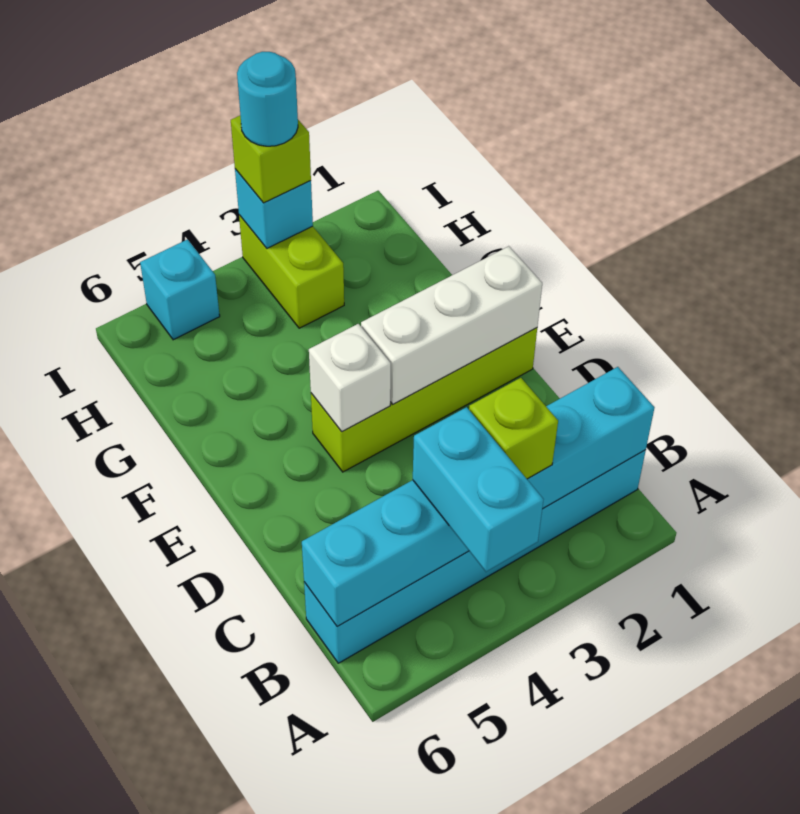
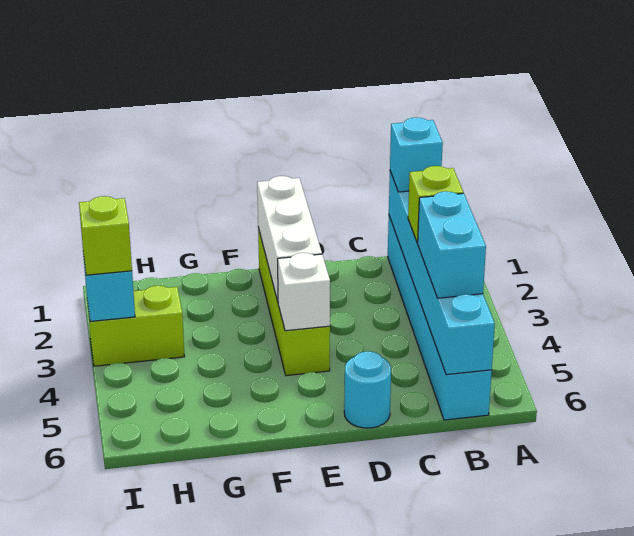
cyan 1x2 brick [413,407,544,572] -> cyan 1x2 brick turned to [418,191,486,298]
cyan 1x1 round brick [237,52,298,146] -> cyan 1x1 round brick moved to [344,351,391,428]
cyan 1x1 brick [140,240,220,340] -> cyan 1x1 brick moved to [390,118,443,192]

